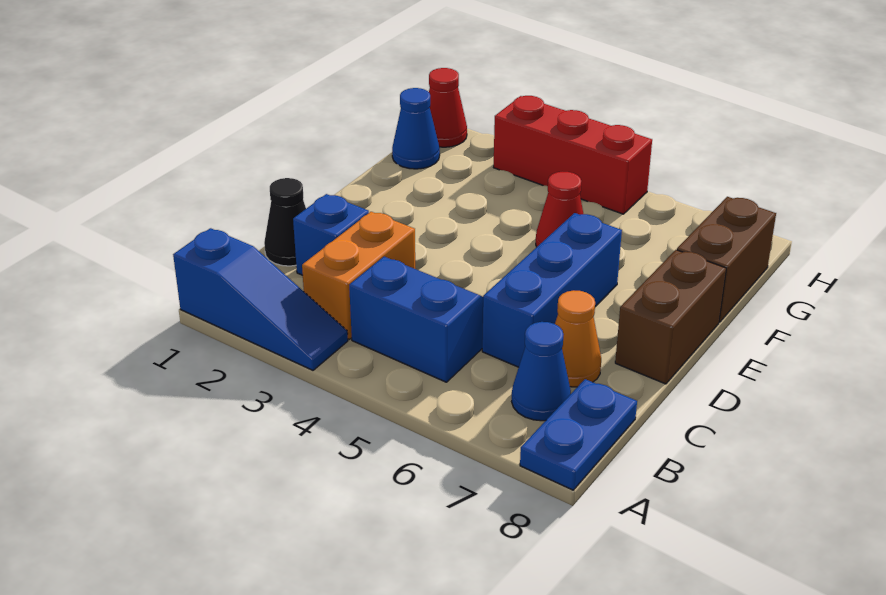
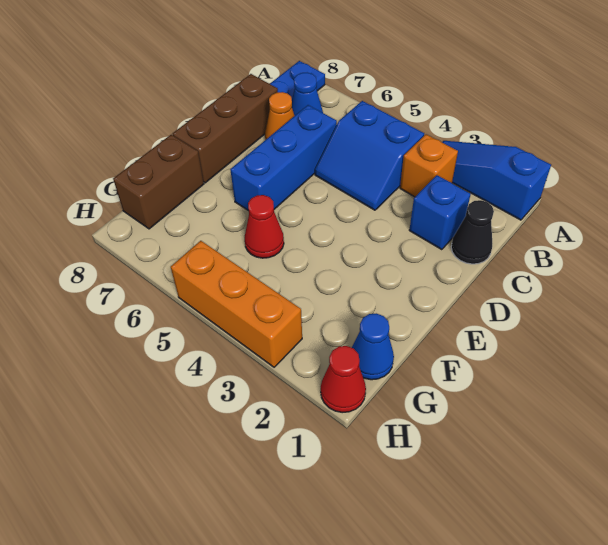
orange 1x2 brick [302,212,415,339] -> orange 1x1 brick [400,134,458,197]
brown 1x2 brick [615,250,726,384] -> brown 1x3 brick [173,74,278,183]
red 1x3 brick [493,96,652,214] -> orange 1x3 brick [171,241,302,367]

